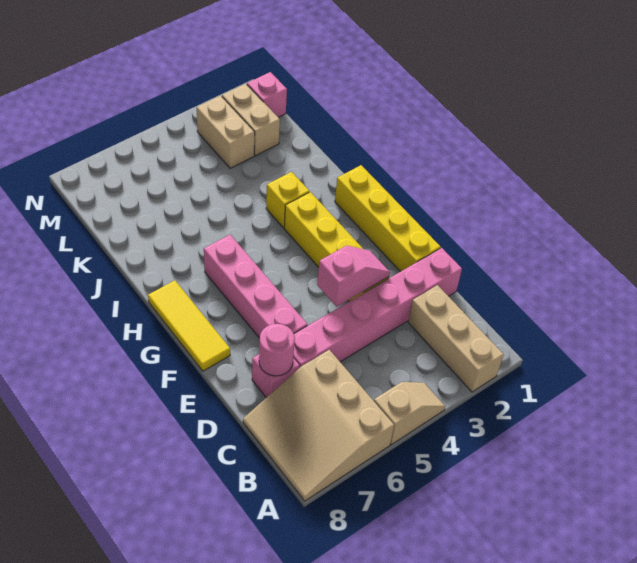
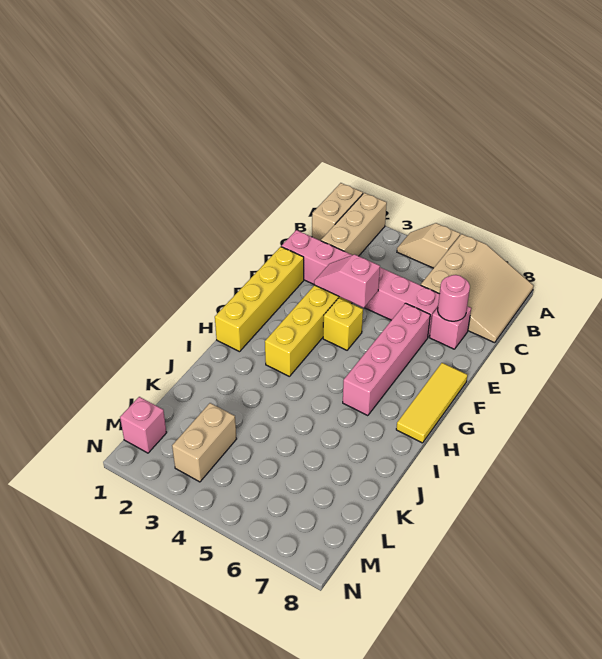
yellow 1x1 brick [266,172,309,228] -> yellow 1x1 brick moved to [323,298,363,350]
tan 1x2 brick [222,84,280,156] -> tan 1x2 brick moved to [312,183,363,241]

